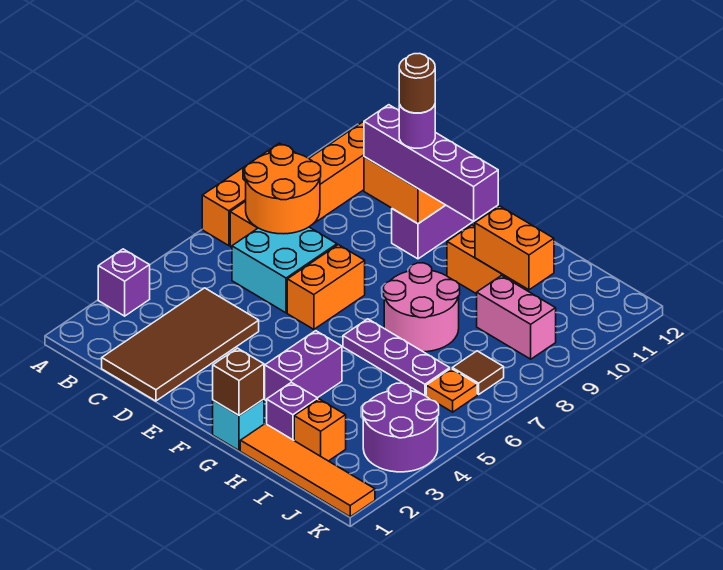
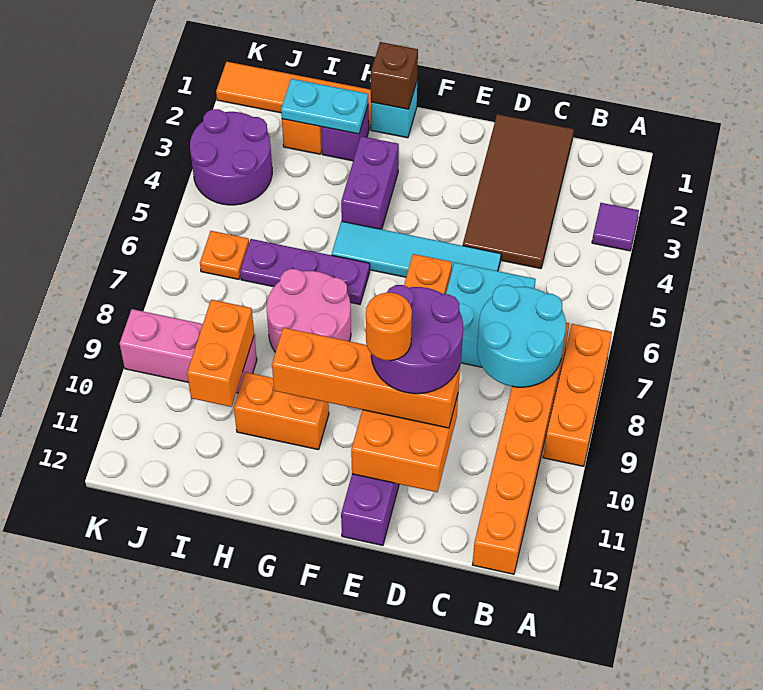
purple 1x1 brick [98,249,150,316] -> purple 1x1 tile [592,203,639,251]
orange 2x2 round brick [245,145,321,234] -> cyan 2x2 round brick [477,285,566,387]
none -> cyan 1x4 tile [332,221,501,277]
purple 1x4 brick [364,105,498,221] -> orange 1x4 brick [272,328,460,428]
purple 1x1 round brick [399,105,435,148] -> purple 2x2 round brick [371,285,463,394]
brown 1x1 round brick [399,53,435,113] -> orange 1x1 round brick [366,292,412,361]
none -> cyan 1x2 plate [281,79,368,134]
orange 1x2 brick [475,206,554,290] -> orange 1x2 brick turned to [187,300,254,407]
pink 1x2 brick [477,275,556,359] -> pink 1x3 brick [120,309,257,393]
brown 1x1 tile [452,351,504,394] -> none

